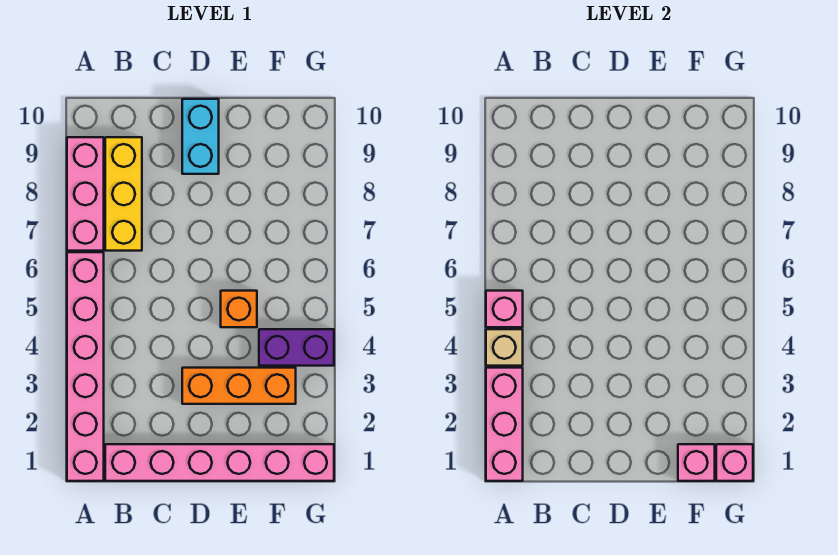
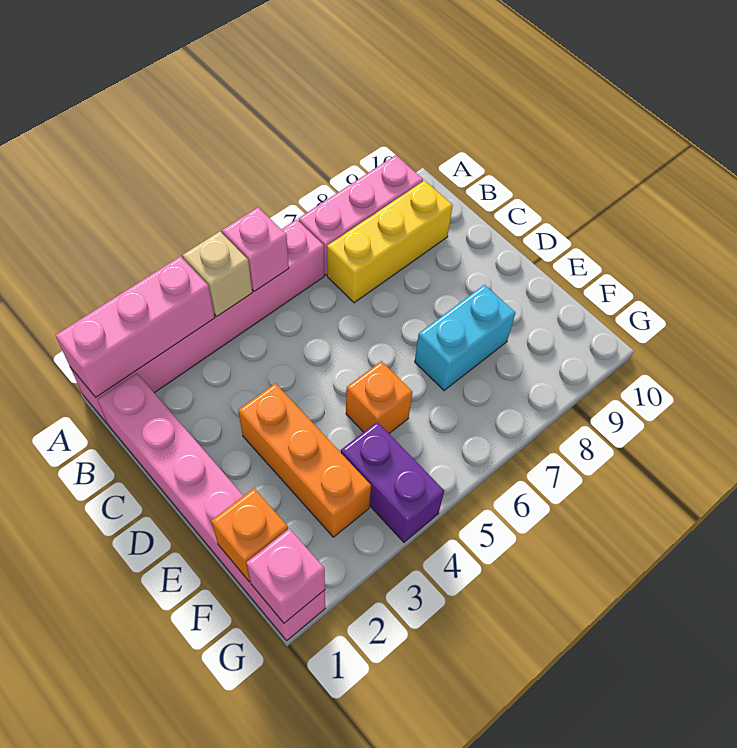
cyan 1x2 brick [182,99,219,174] -> cyan 1x2 brick moved to [415,285,516,390]
pink 1x1 brick [678,444,715,481] -> orange 1x1 brick [211,488,288,582]

